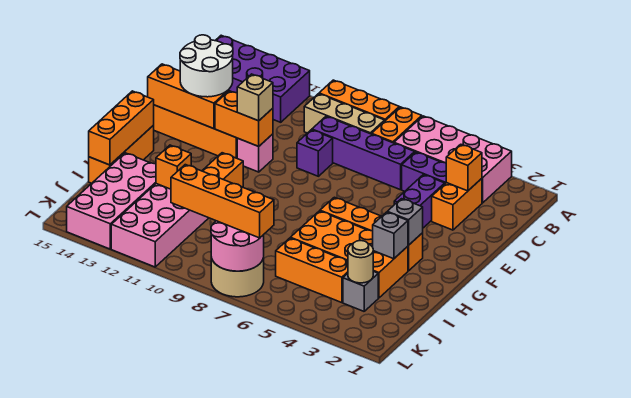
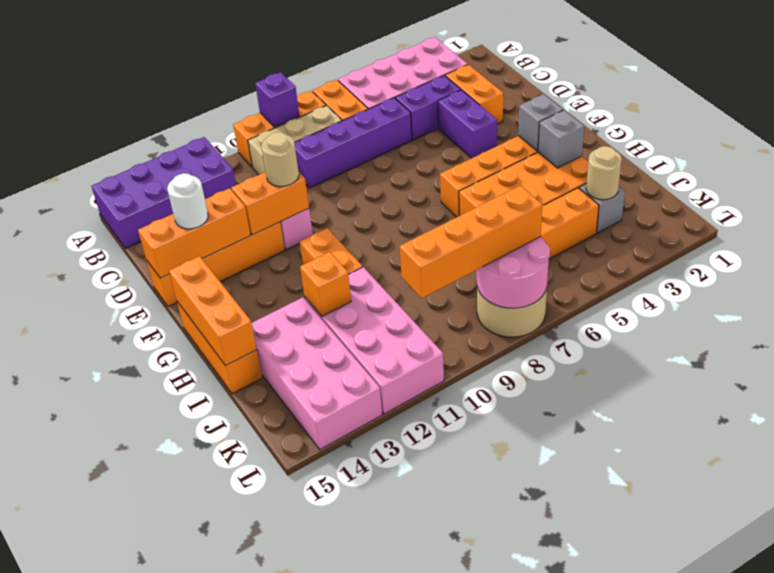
orange 1x1 brick [446,144,482,191] -> none
purple 1x1 brick [297,130,333,176] -> purple 1x1 brick moved to [255,72,300,127]
white 2x2 round brick [180,35,233,97] -> white 1x1 round brick [167,173,208,229]
tan 1x1 brick [237,74,273,121] -> tan 1x1 round brick [262,132,299,187]

